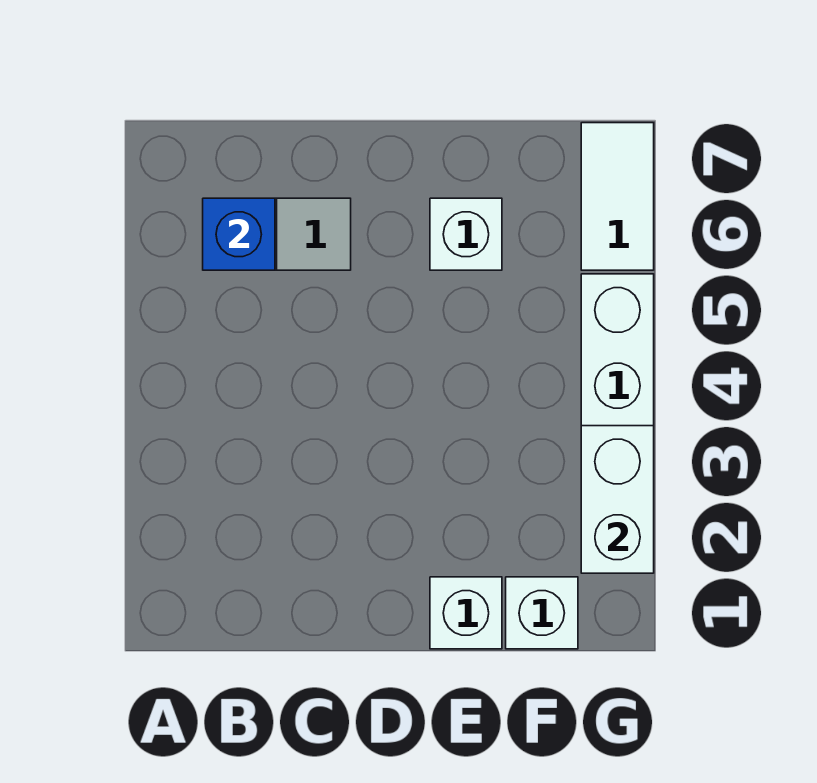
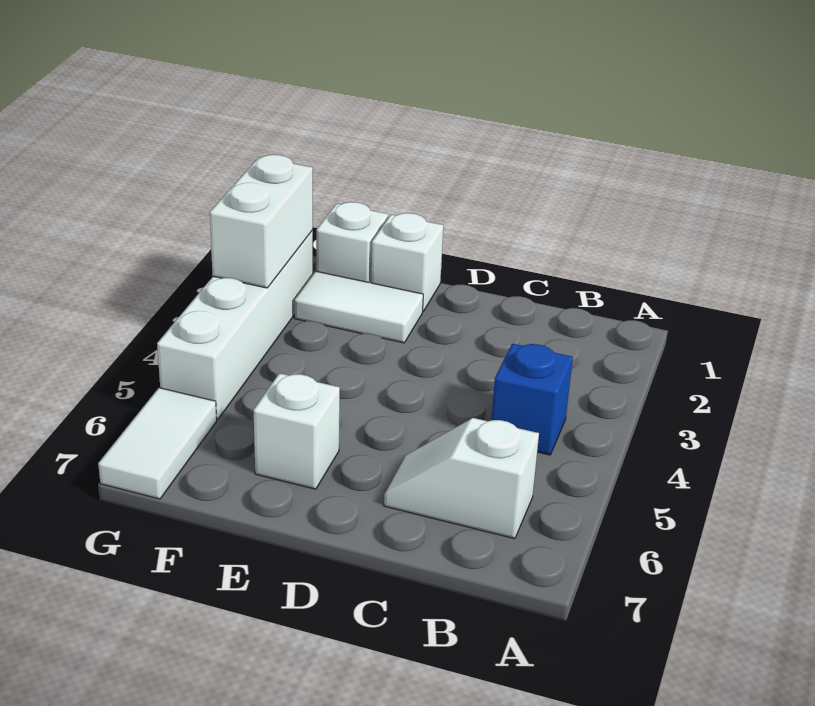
blue 1x1 brick [203,198,275,270] -> blue 1x1 brick moved to [491,344,573,455]
none -> white 1x2 tile [294,271,423,343]

